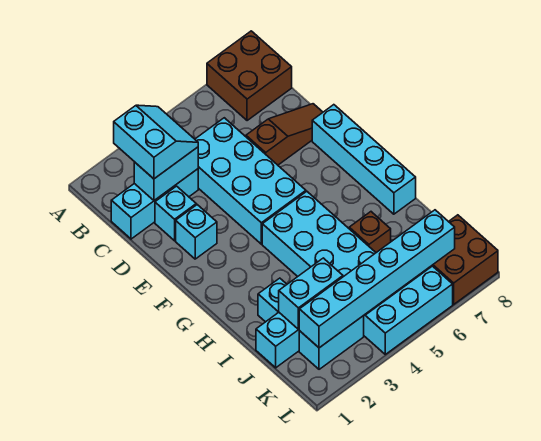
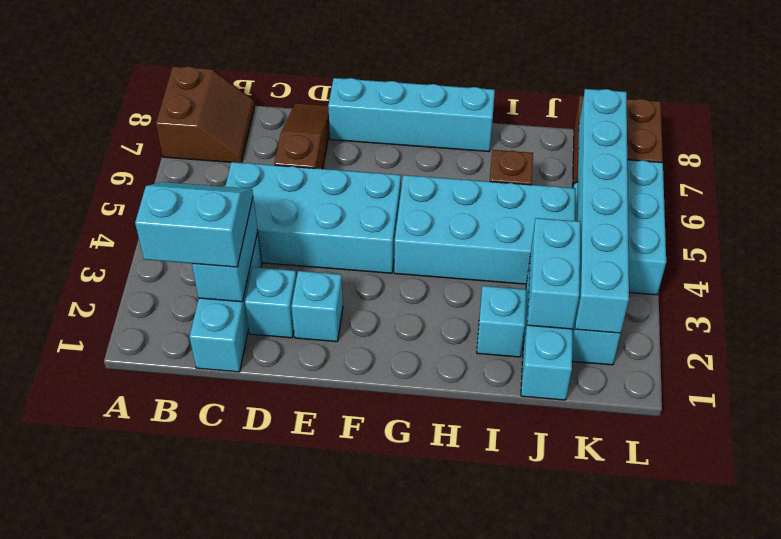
brown 2x2 brick [207,31,292,121] -> brown 2x2 slope [156,66,255,163]

